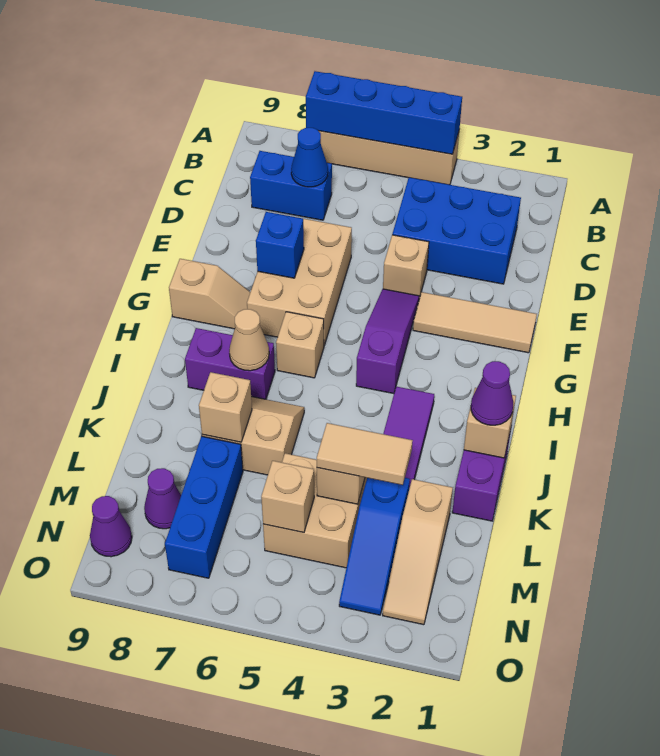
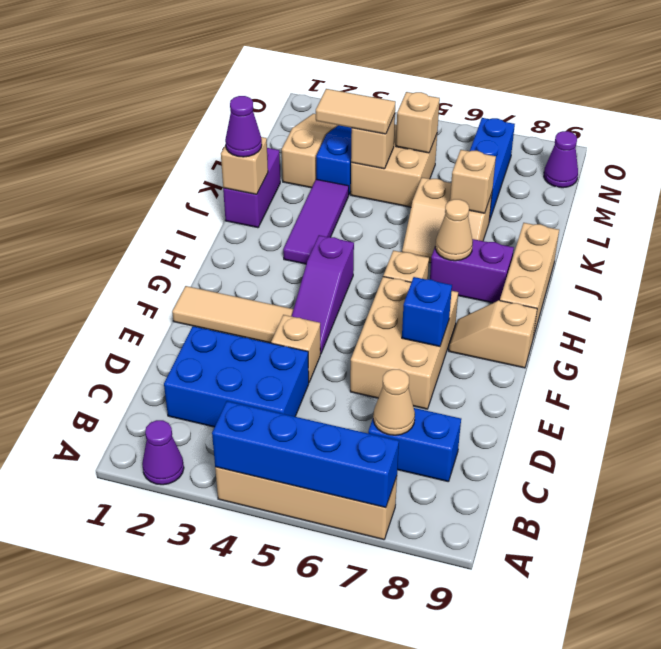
blue 1x1 cone [291,128,328,187] -> tan 1x1 cone [373,369,415,435]
none -> tan 1x3 brick [500,223,559,338]
purple 1x1 cone [144,468,181,529] -> purple 1x1 cone moved to [142,420,184,485]

